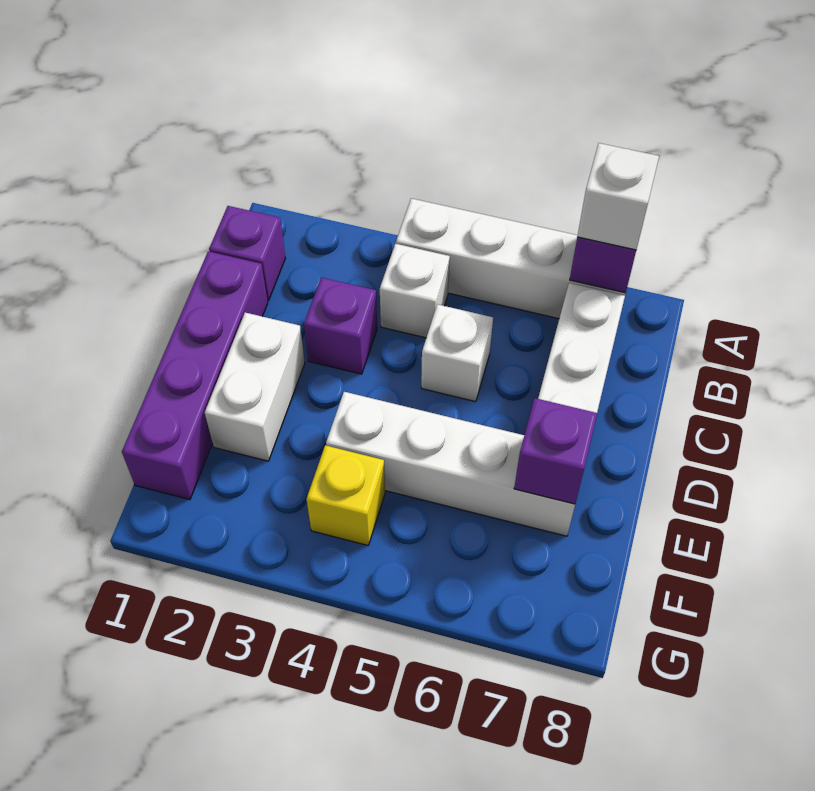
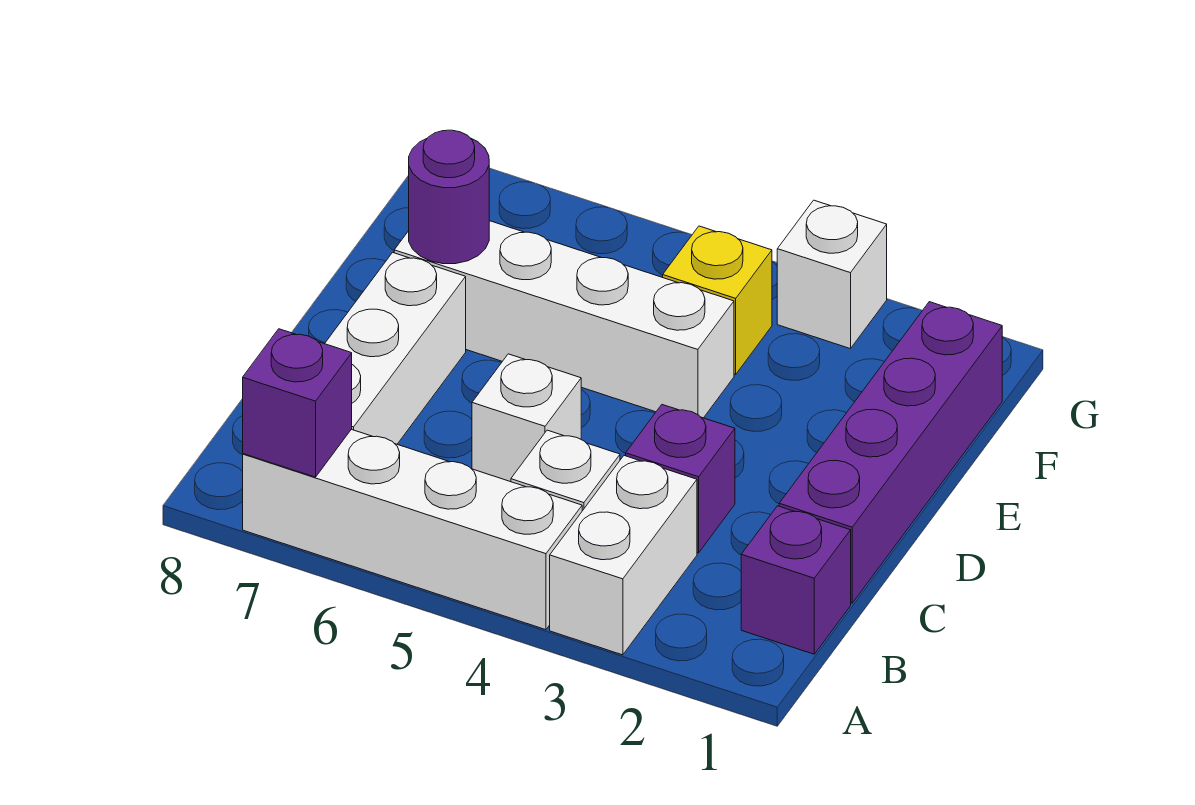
white 1x1 brick [577,143,659,250] -> white 1x1 brick moved to [777,200,887,349]
white 1x2 brick [205,313,305,461] -> white 1x2 brick moved to [550,456,697,655]
purple 1x1 brick [514,398,597,504] -> purple 1x1 round brick [409,130,489,264]

